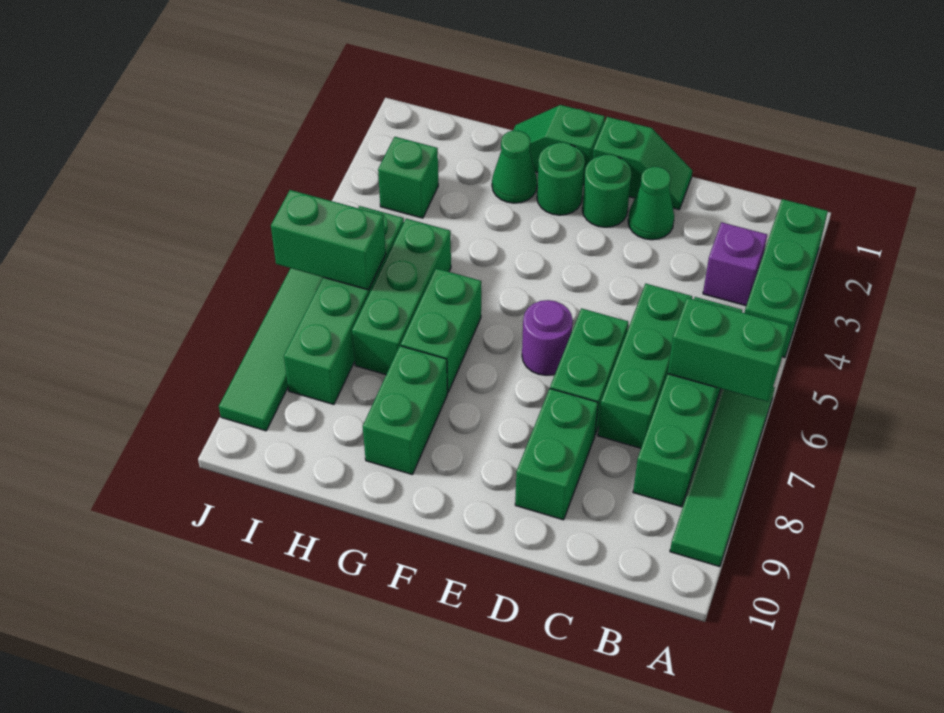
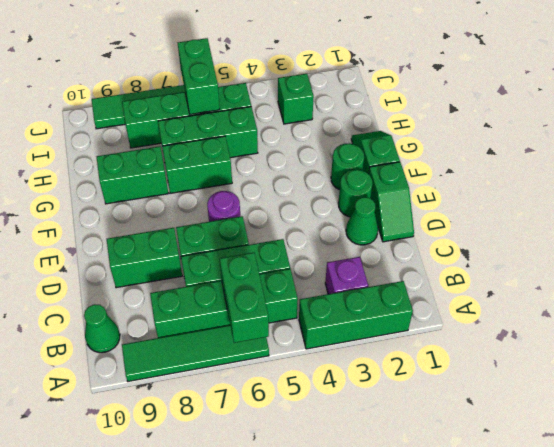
green 1x1 cone [492,131,537,203] -> green 1x1 cone moved to [84,304,120,353]

